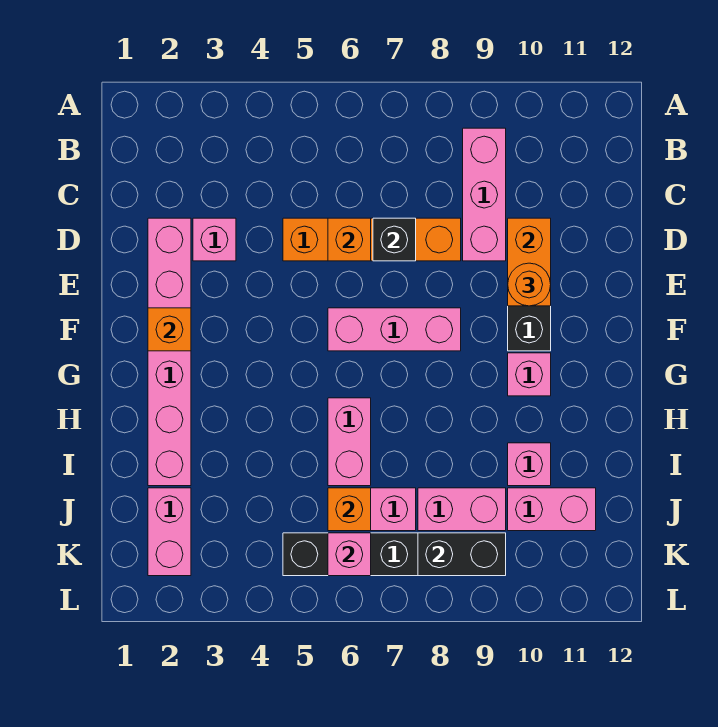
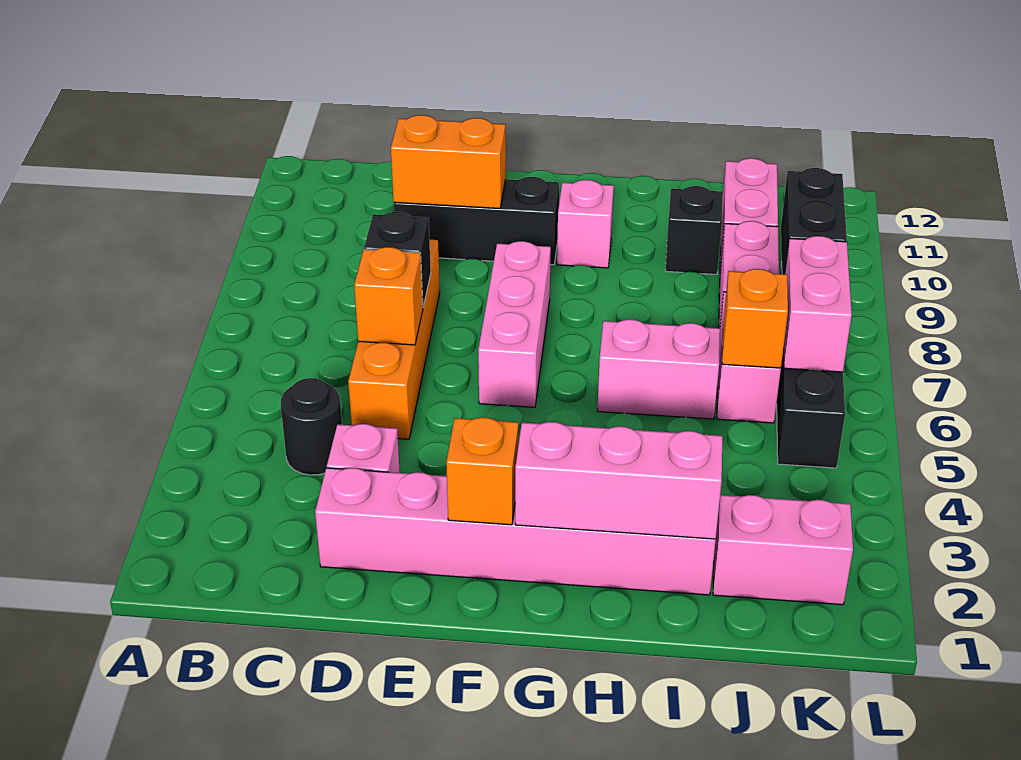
pink 1x3 brick [463,128,506,261] -> pink 1x3 brick moved to [515,422,722,539]
none -> black 1x1 round brick [281,378,342,475]
orange 1x1 round brick [508,263,551,306] -> none
pink 1x1 brick [508,443,551,486] -> black 1x1 brick [665,186,723,274]
pink 1x1 brick [328,533,371,576] -> pink 1x2 brick [783,236,852,372]

